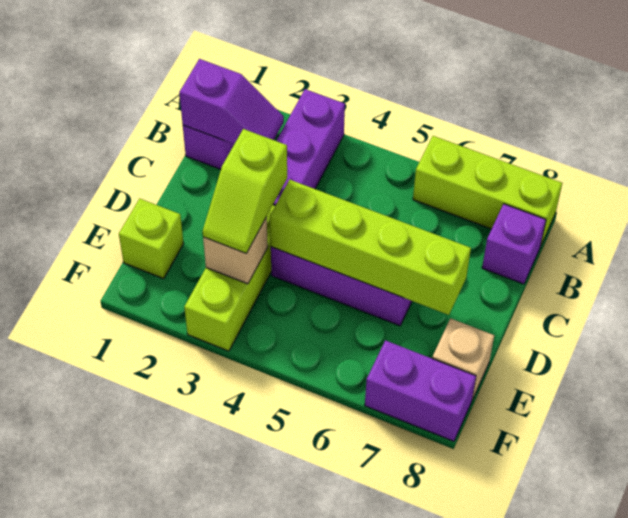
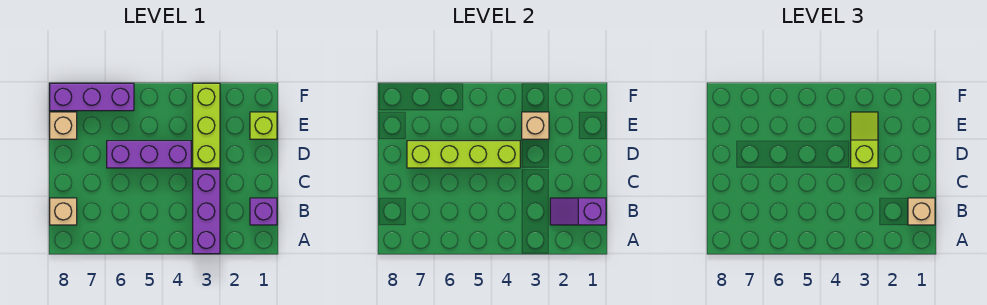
lime 1x3 brick [413,136,562,247] -> none
none -> tan 1x1 brick [908,198,935,225]
purple 1x1 brick [482,204,546,284] -> tan 1x1 brick [50,198,77,225]
purple 1x2 brick [365,340,476,441] -> purple 1x3 brick [50,83,134,111]

